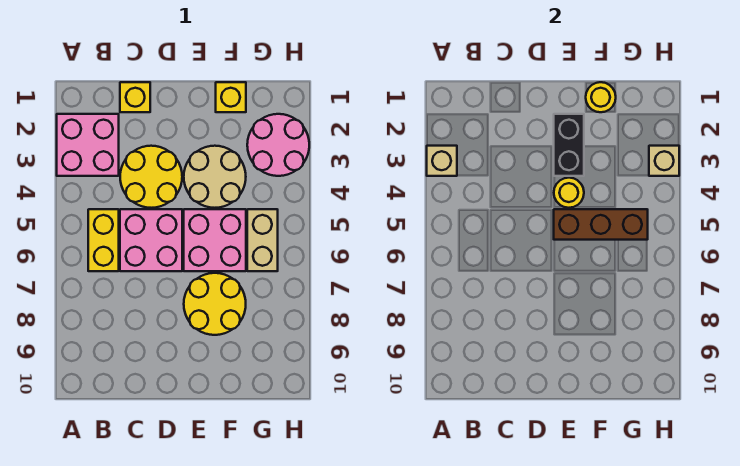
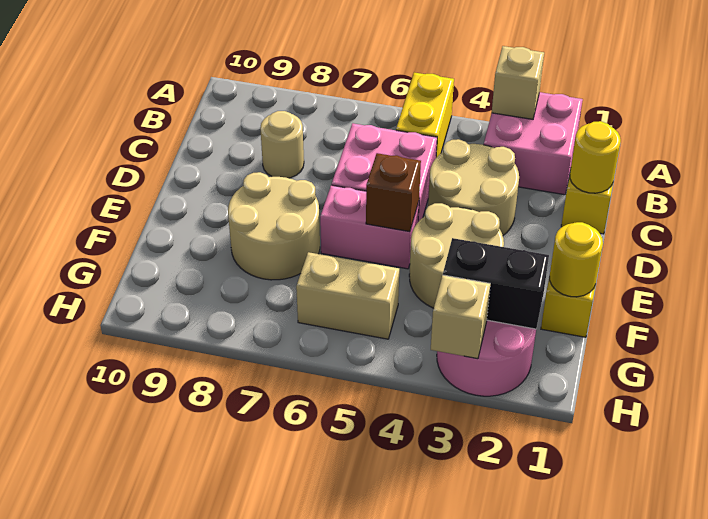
yellow 1x2 brick [88,209,119,271] -> yellow 1x2 brick turned to [396,73,454,158]
yellow 2x2 round brick [120,146,182,208] -> tan 2x2 round brick [428,139,519,235]
none -> tan 1x1 round brick [260,111,304,178]
black 1x2 brick [554,114,584,176] -> black 1x2 brick moved to [443,238,549,329]
yellow 1x1 round brick [554,178,584,208] -> yellow 1x1 round brick moved to [570,121,621,193]
pink 2x2 brick [184,209,246,271] -> pink 1x2 brick [320,185,419,269]
brown 1x3 brick [554,209,648,240] -> brown 1x1 brick [366,153,421,232]
yellow 2x2 round brick [184,273,246,335] -> tan 2x2 round brick [228,172,320,280]

